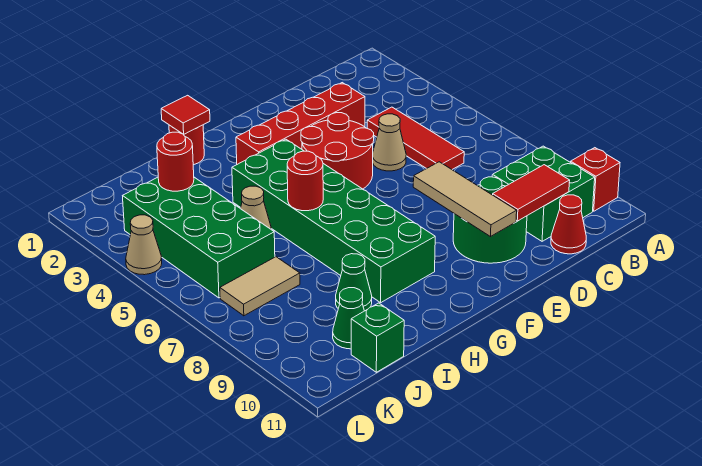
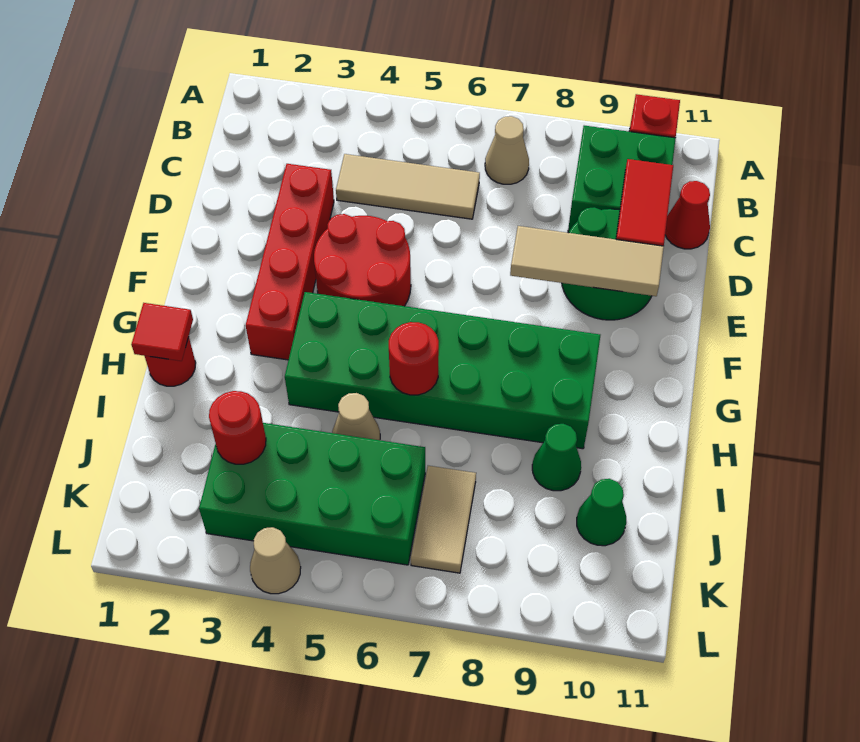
red 1x3 tile [367,107,464,169] -> tan 1x3 tile [336,154,480,219]
tan 1x1 cone [373,114,406,171] -> tan 1x1 cone moved to [485,116,529,184]
green 1x1 brick [351,303,404,372] -> none

